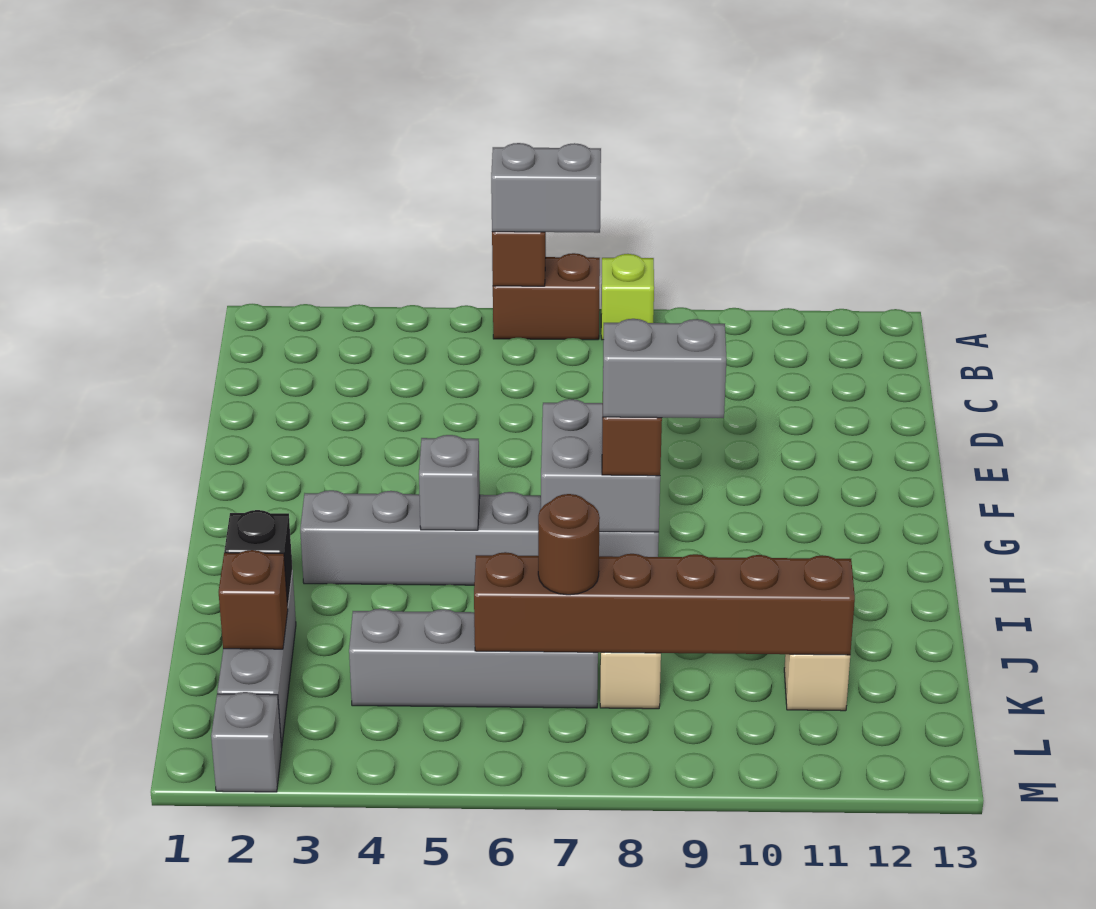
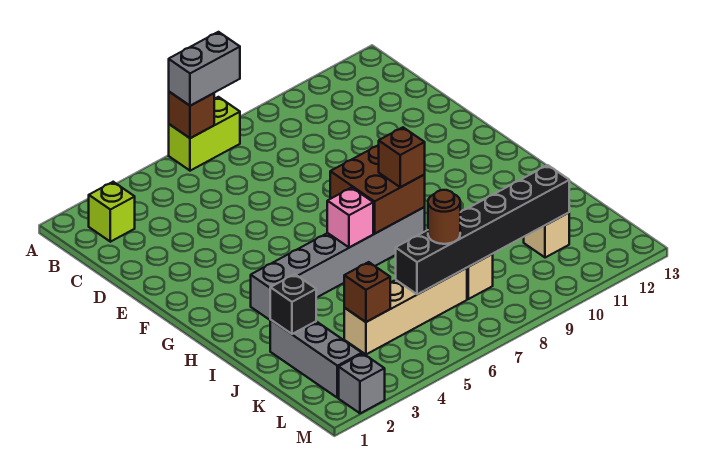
brown 1x2 brick [493,253,600,340] -> lime 1x2 brick [169,97,240,171]
lime 1x1 brick [601,254,654,340] -> lime 1x1 brick moved to [89,182,135,242]
grey 2x2 brick [541,399,660,532] -> brown 2x2 brick [330,145,425,233]
grey 1x1 brick [419,435,480,530] -> none
none -> pink 1x1 brick [327,188,373,248]
grey 1x2 brick [603,319,726,418] -> none
brown 1x1 brick [219,550,288,649] -> brown 1x1 brick moved to [344,262,390,322]
grey 1x4 brick [349,609,598,708] -> tan 1x4 brick [344,268,467,354]
brown 1x6 brick [474,552,855,655] -> black 1x6 brick [396,165,569,294]

